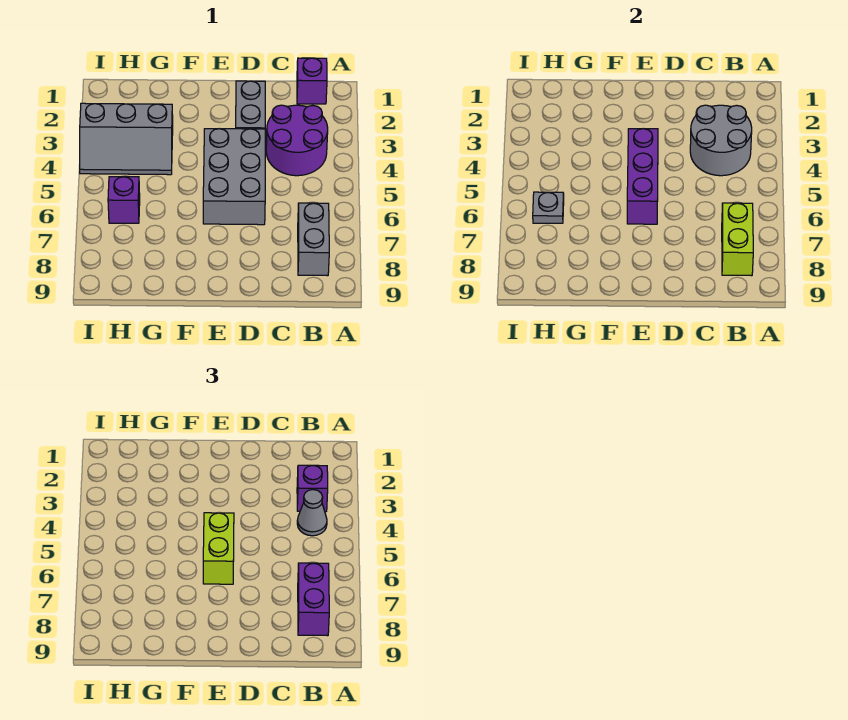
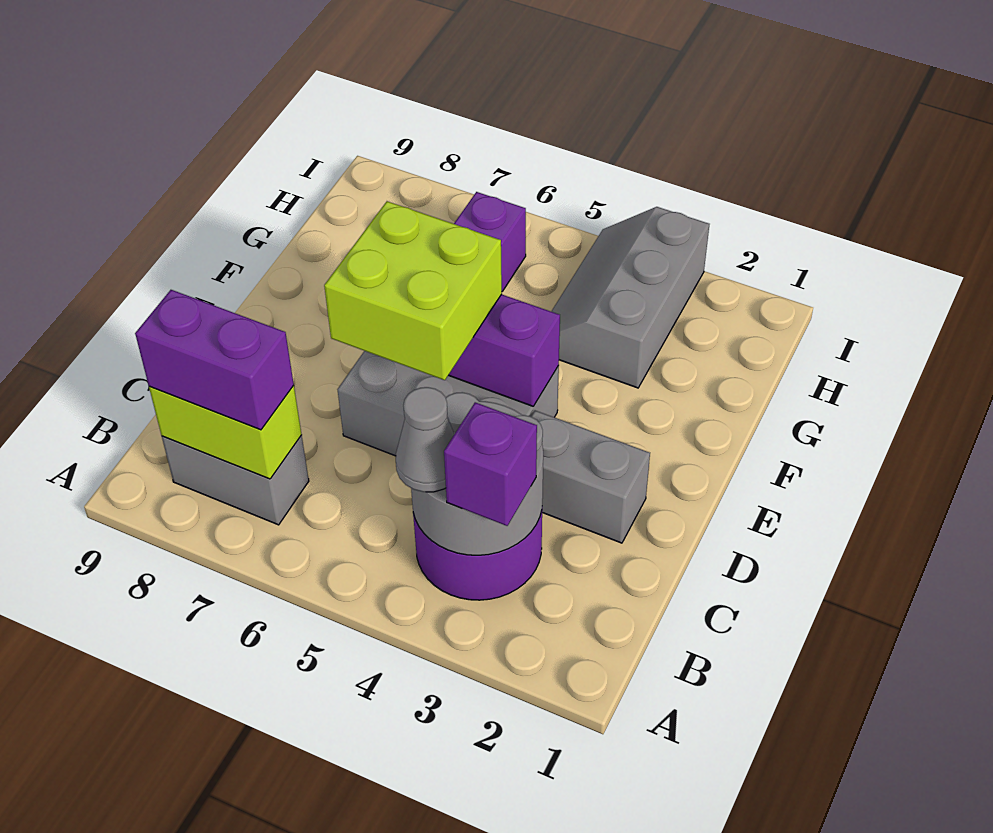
purple 1x1 brick [297,58,327,104] -> none
lime 1x2 brick [203,513,234,584] -> lime 2x2 brick [324,201,502,380]
grey 1x1 plate [533,192,564,223] -> none

